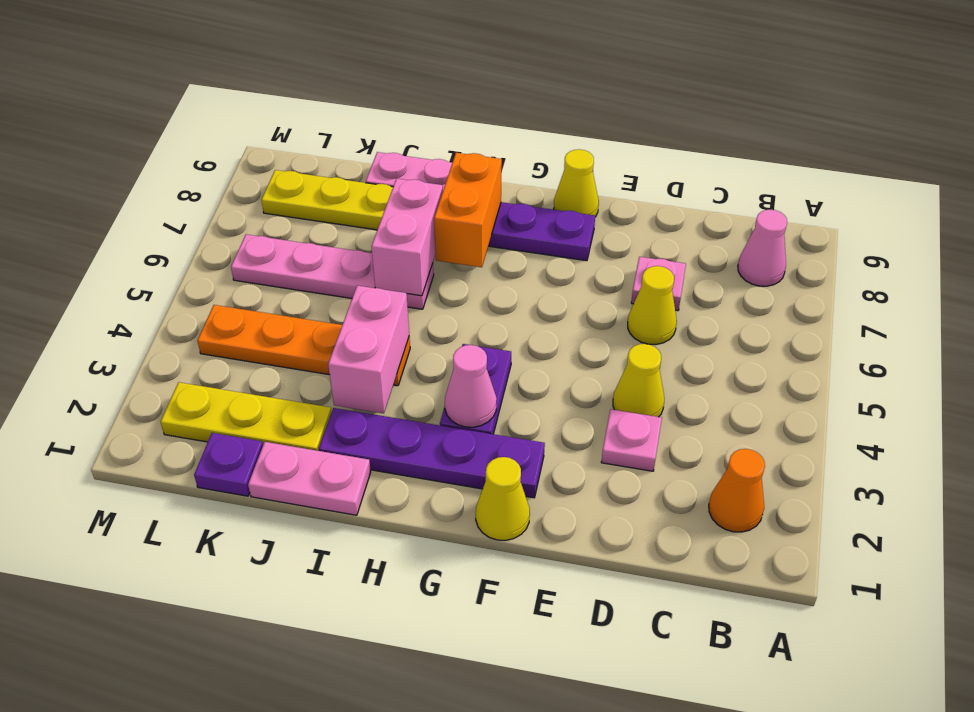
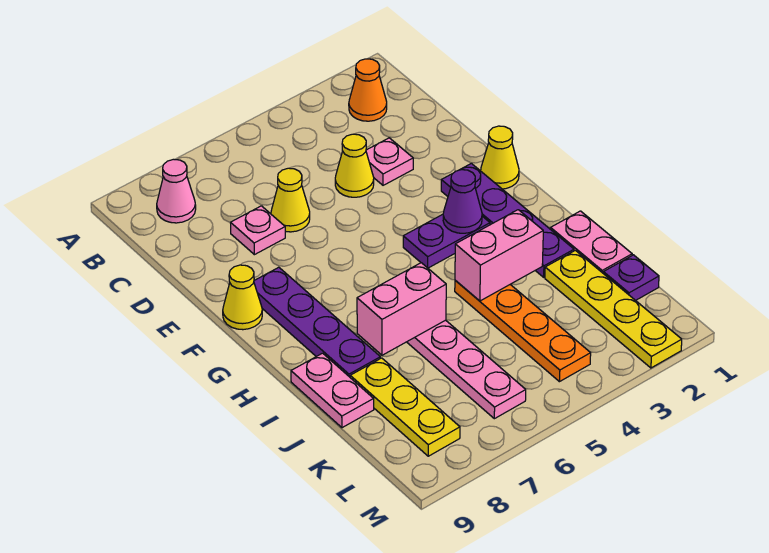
pink 1x1 cone [445,345,497,427] -> purple 1x1 cone [443,170,482,233]
orange 1x2 brick [434,153,502,267] -> none
yellow 1x3 plate [161,382,331,451] -> yellow 1x4 plate [545,250,682,368]

